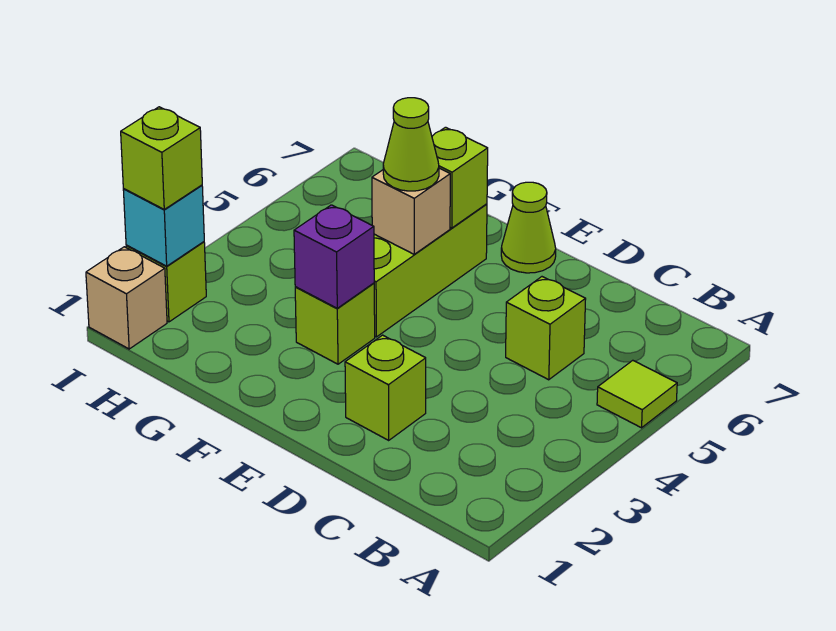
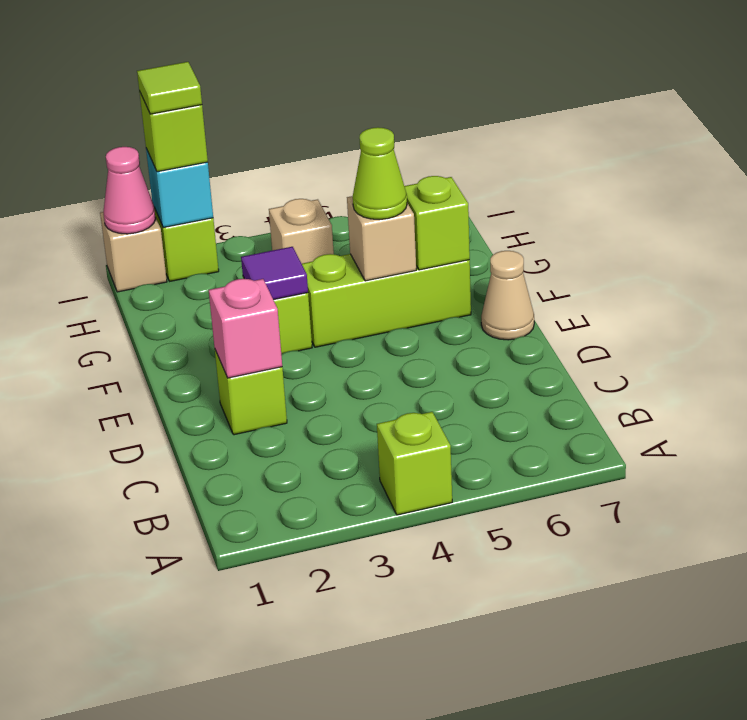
lime 1x1 tile [597,360,677,428] -> lime 1x1 tile moved to [137,62,202,114]
lime 1x1 brick [506,277,586,380] -> lime 1x1 brick moved to [377,412,452,515]
none -> pink 1x1 brick [209,279,282,378]
lime 1x1 cone [501,182,556,273] -> tan 1x1 cone [481,251,534,340]
purple 1x1 brick [294,205,374,308] -> purple 1x1 tile [241,247,308,300]
none -> tan 1x1 brick [269,199,334,264]
none -> pink 1x1 cone [103,147,156,234]

